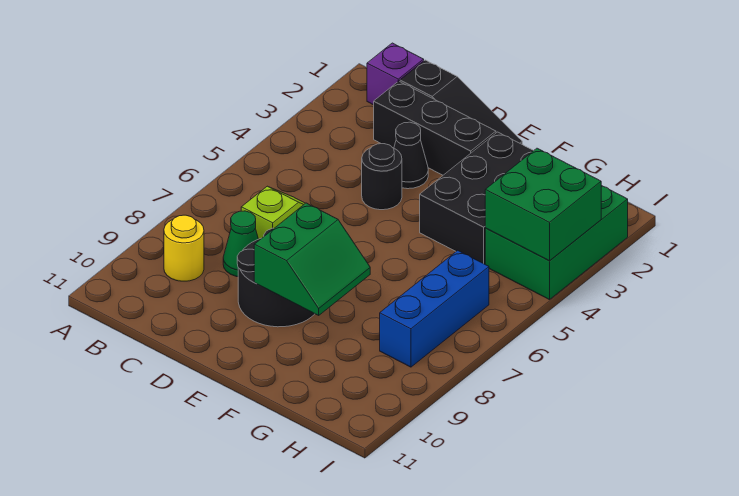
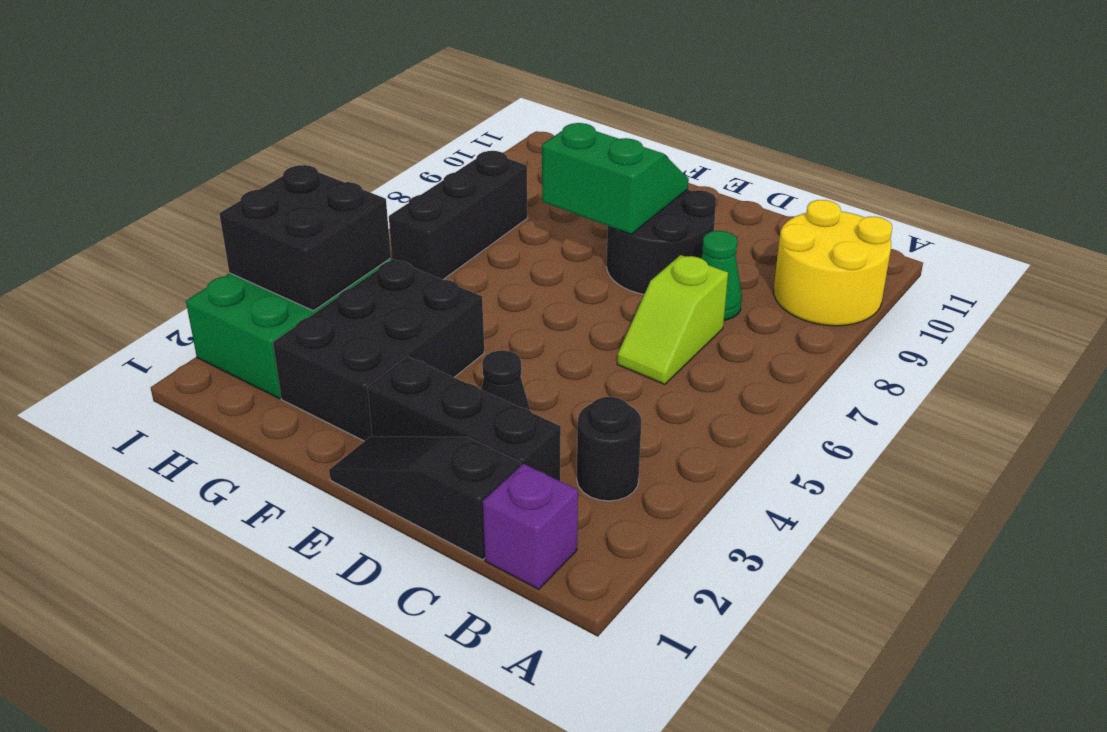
yellow 1x1 round brick [164,215,204,281] -> yellow 2x2 round brick [774,200,892,326]
black 1x1 round brick [362,144,402,210] -> black 1x1 round brick moved to [577,397,642,501]
green 2x2 slope [254,203,370,315] -> green 2x2 slope turned to [542,123,689,234]
green 2x2 brick [485,148,601,261] -> black 2x2 brick [219,165,391,311]
blue 1x3 brick [380,250,489,367] -> black 1x3 brick [389,151,528,280]

